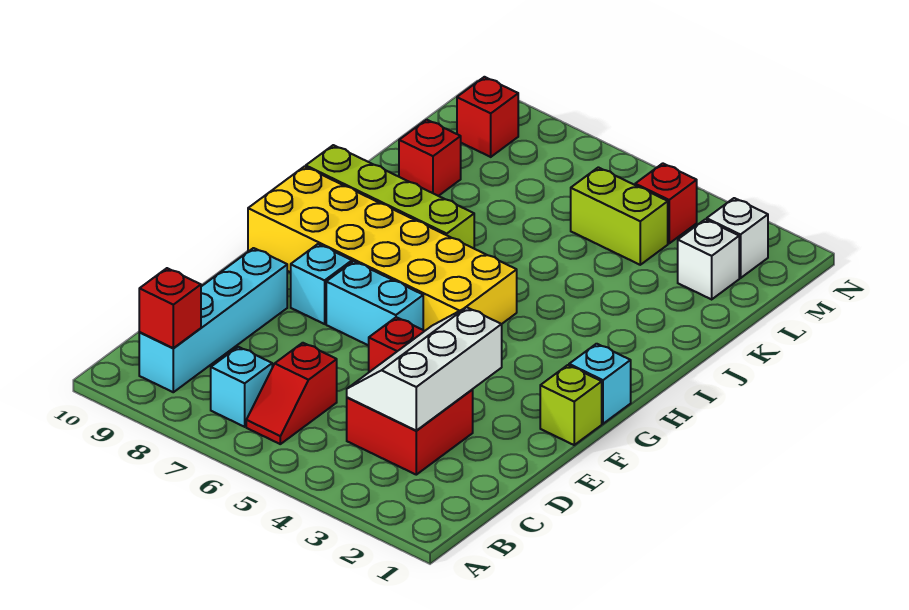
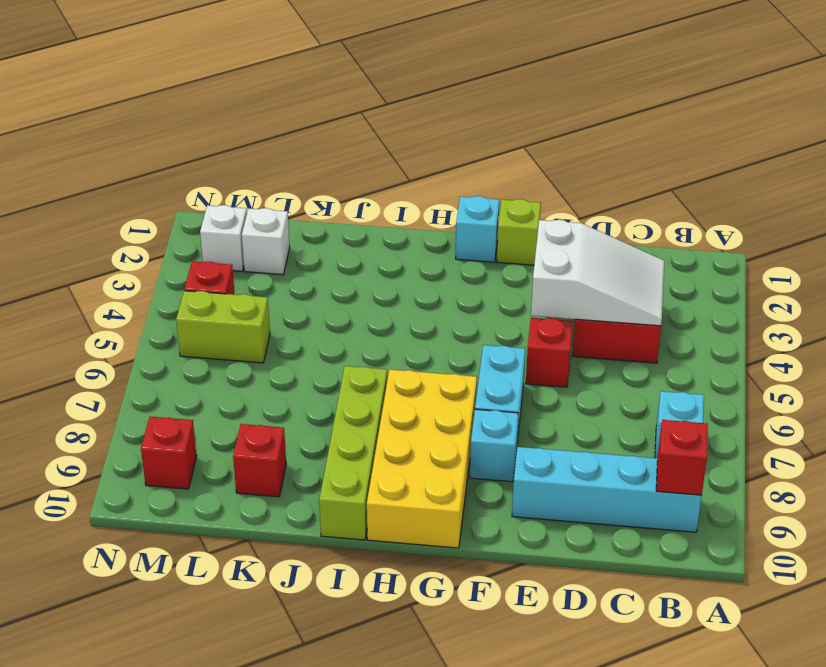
red 1x2 slope [246,343,337,444] -> none
white 2x3 slope [347,307,502,430] -> white 2x3 slope turned to [531,220,664,326]
yellow 2x6 brick [248,167,517,331] -> yellow 2x4 brick [367,370,477,548]
lime 1x2 brick [571,167,668,265] -> lime 1x2 brick turned to [176,291,270,363]

